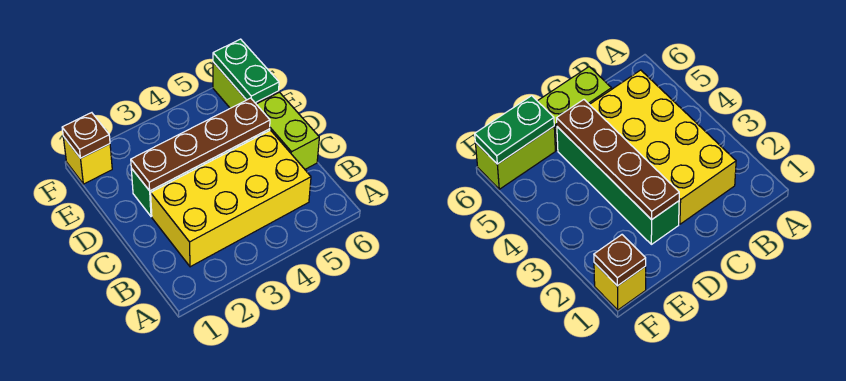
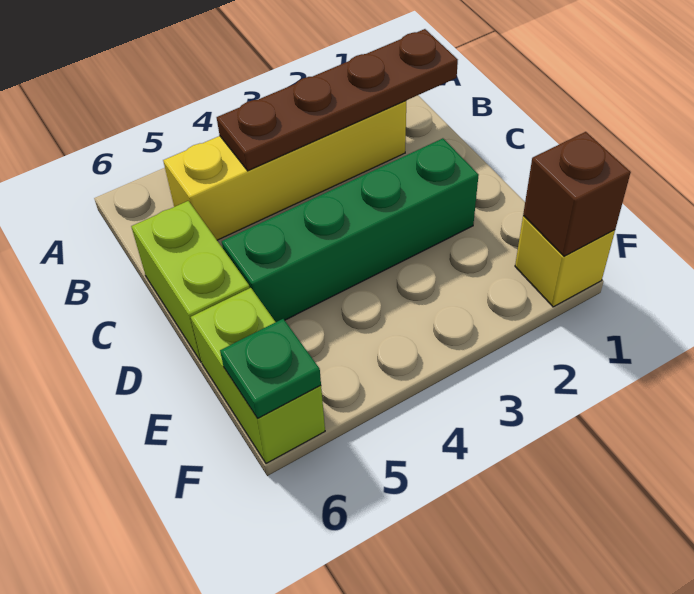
yellow 2x4 brick [151,130,311,267] -> yellow 1x4 brick [163,101,406,240]
brown 1x4 plate [131,98,270,191] -> brown 1x4 plate moved to [217,29,458,171]
green 1x2 plate [213,39,279,103] -> green 1x1 plate [220,319,321,419]
brown 1x1 plate [62,113,110,158] -> brown 1x1 brick [523,132,631,256]

